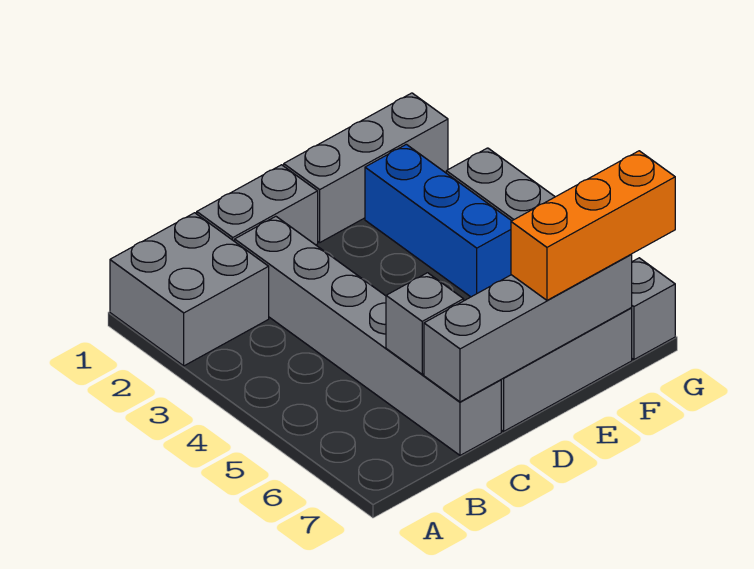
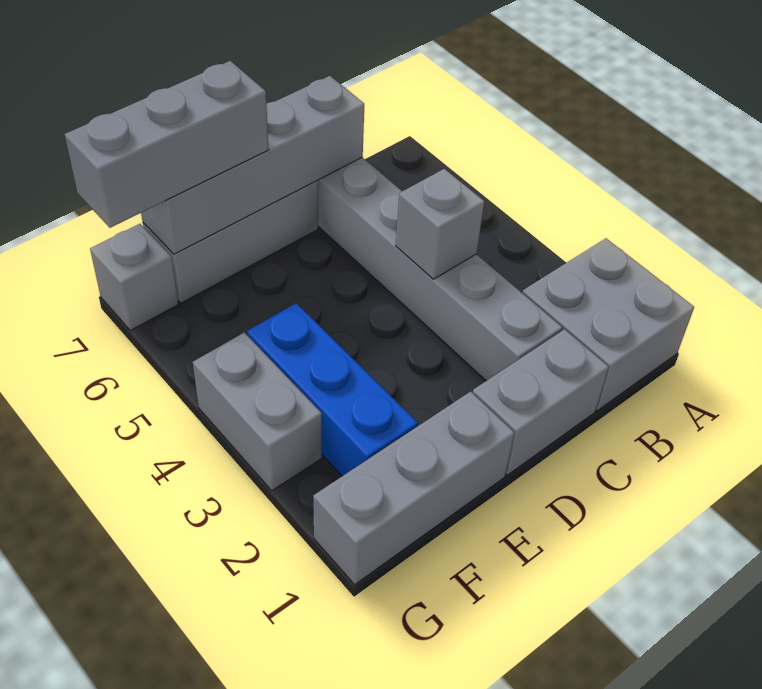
grey 1x1 brick [386,273,464,374] -> grey 1x1 brick moved to [396,169,484,279]
orange 1x3 brick [511,151,675,300] -> grey 1x3 brick [65,61,269,228]

